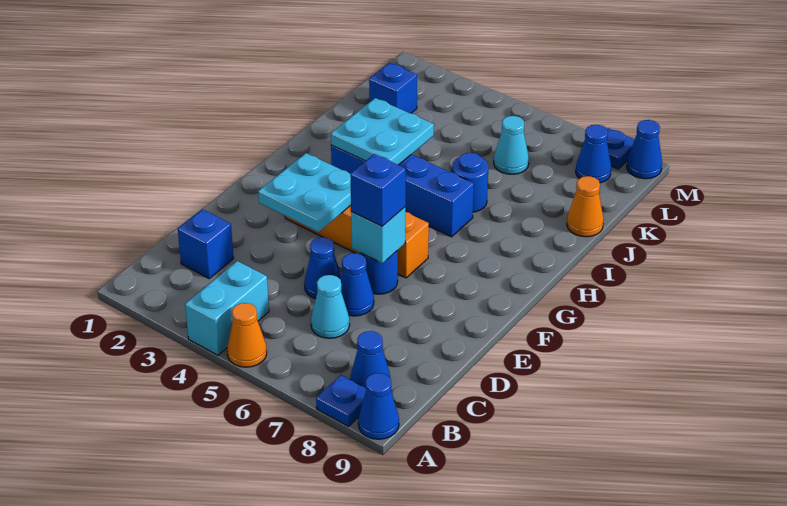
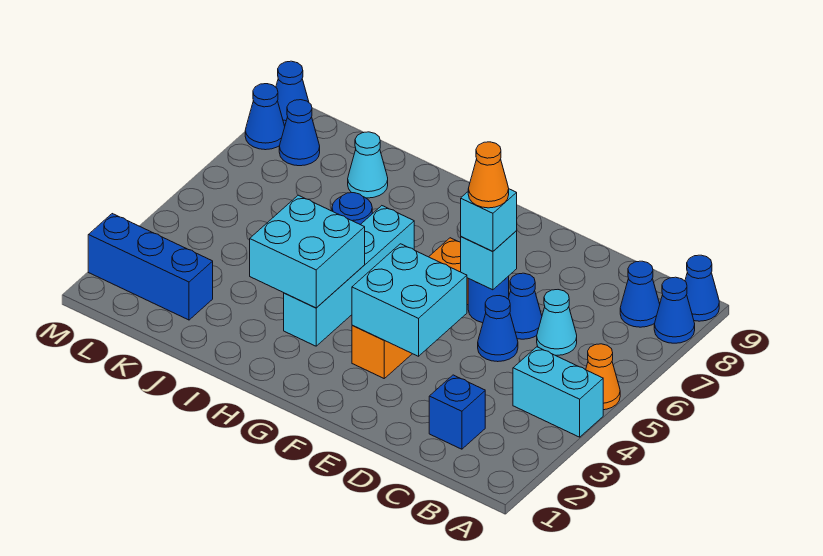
blue 1x1 plate [316,375,366,427] -> blue 1x1 cone [654,277,695,343]
cyan 2x2 plate [258,153,351,232] -> cyan 2x2 brick [352,244,467,356]
blue 1x1 brick [350,154,406,226] -> cyan 1x1 brick [461,189,517,251]
blue 1x4 brick [331,145,474,237] -> cyan 1x4 brick [284,206,414,346]
cyan 2x2 plate [331,98,434,165] -> cyan 2x2 brick [250,195,365,308]
orange 1x1 cone [567,176,604,237] -> orange 1x1 cone moved to [468,142,509,208]
blue 1x1 brick [369,63,417,113] -> blue 1x3 brick [88,214,213,320]
cyan 1x1 cone [494,116,529,174] -> cyan 1x1 cone moved to [348,132,388,198]
blue 1x1 plate [607,128,635,169] -> blue 1x1 cone [245,84,285,150]

